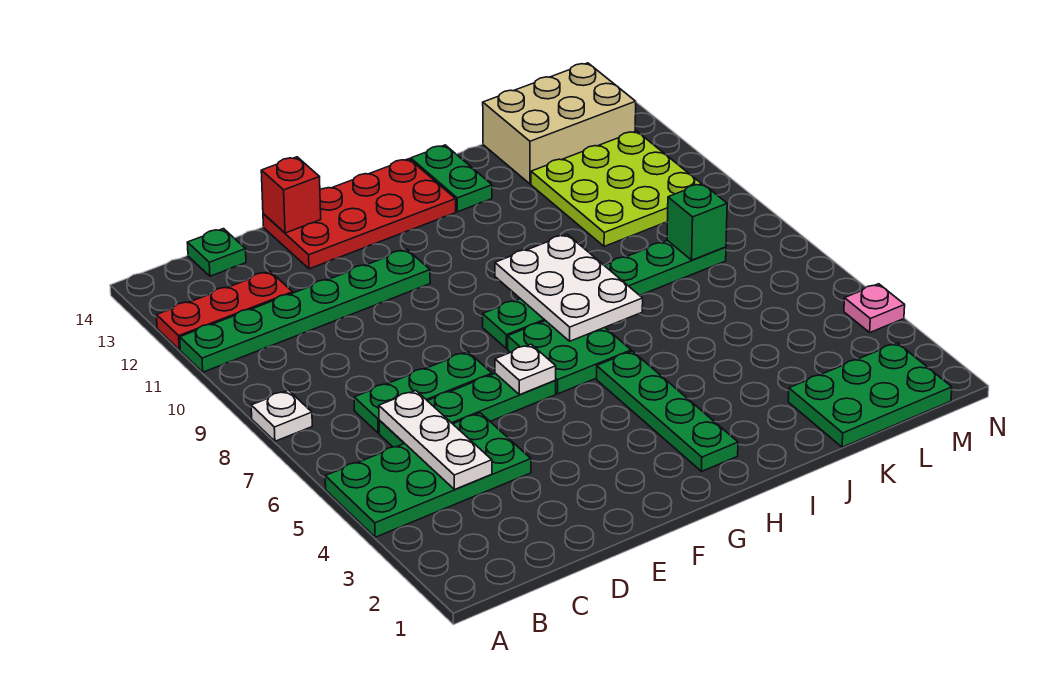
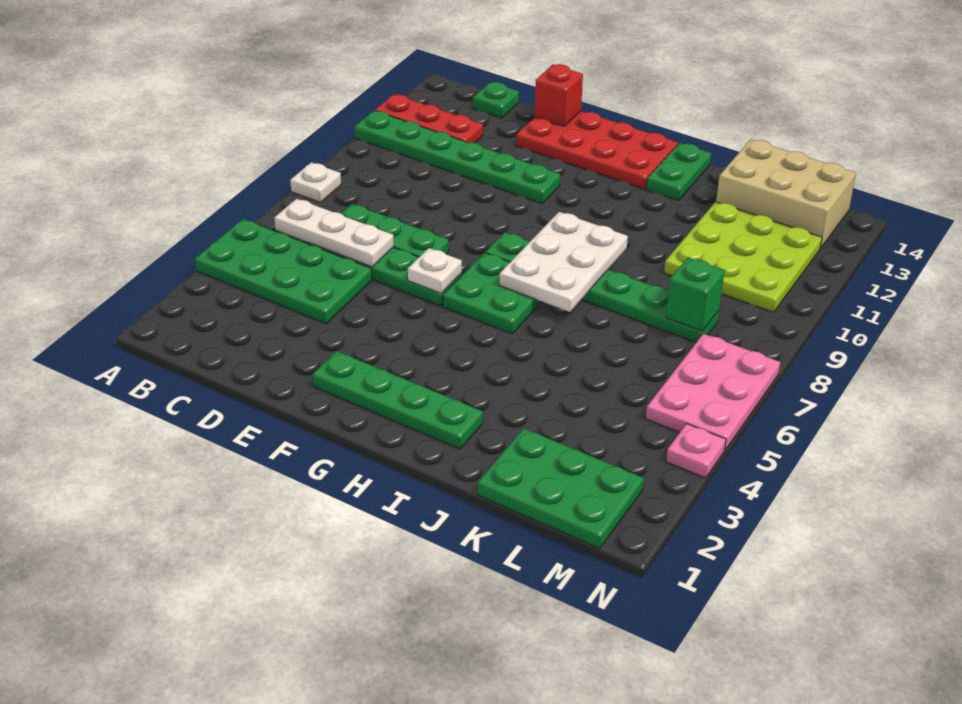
white 1x3 plate [379,391,492,490] -> white 1x3 plate turned to [274,199,394,267]
green 1x4 plate [597,351,738,471] -> green 1x4 plate turned to [313,351,483,449]
none -> pink 2x3 plate [646,334,780,450]

